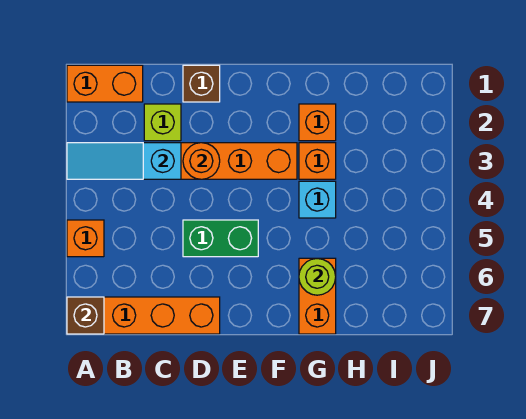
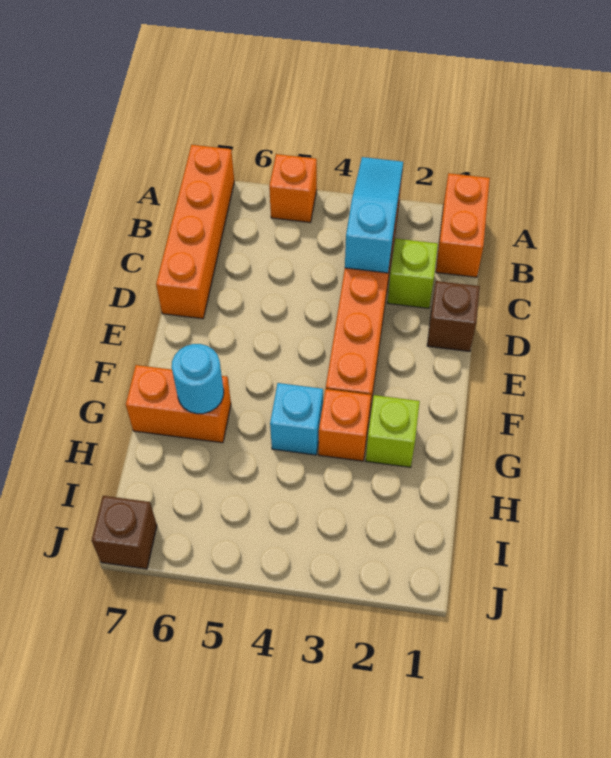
brown 1x1 brick [67,297,104,334] -> brown 1x1 brick moved to [92,496,157,569]
orange 1x1 round brick [183,143,220,179] -> none
green 1x2 brick [183,220,258,257] -> none
orange 1x1 brick [299,104,336,141] -> lime 1x1 brick [366,395,420,467]
lime 1x1 round brick [299,259,336,295] -> cyan 1x1 round brick [172,344,224,414]

